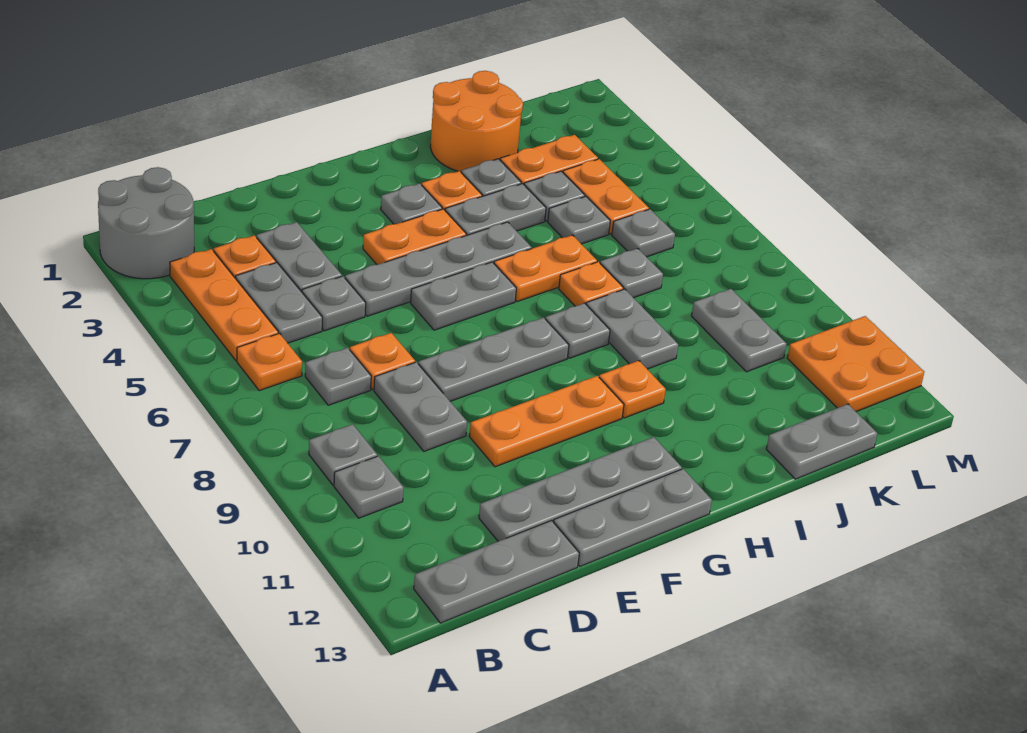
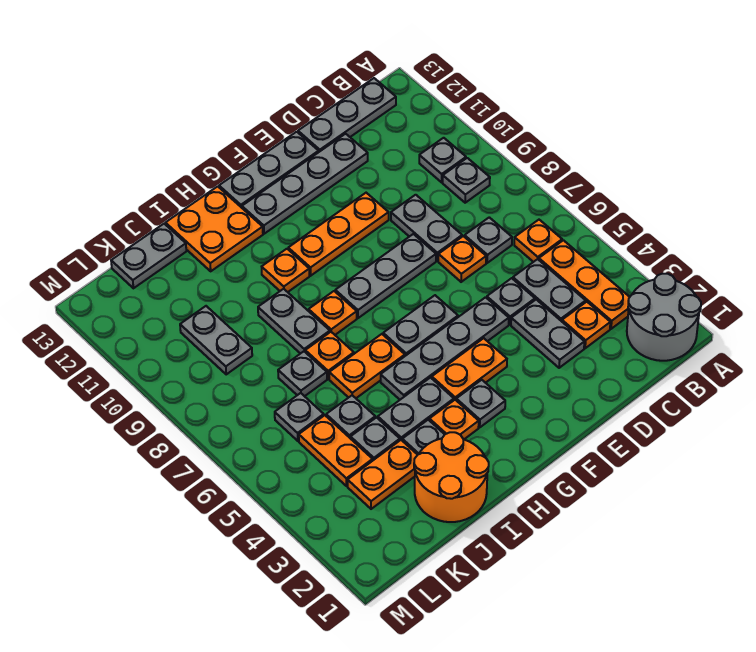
grey 1x1 plate [545,303,610,358] -> orange 1x1 plate [309,291,357,335]
orange 2x2 plate [787,316,924,412] -> orange 2x2 plate moved to [165,186,263,271]

